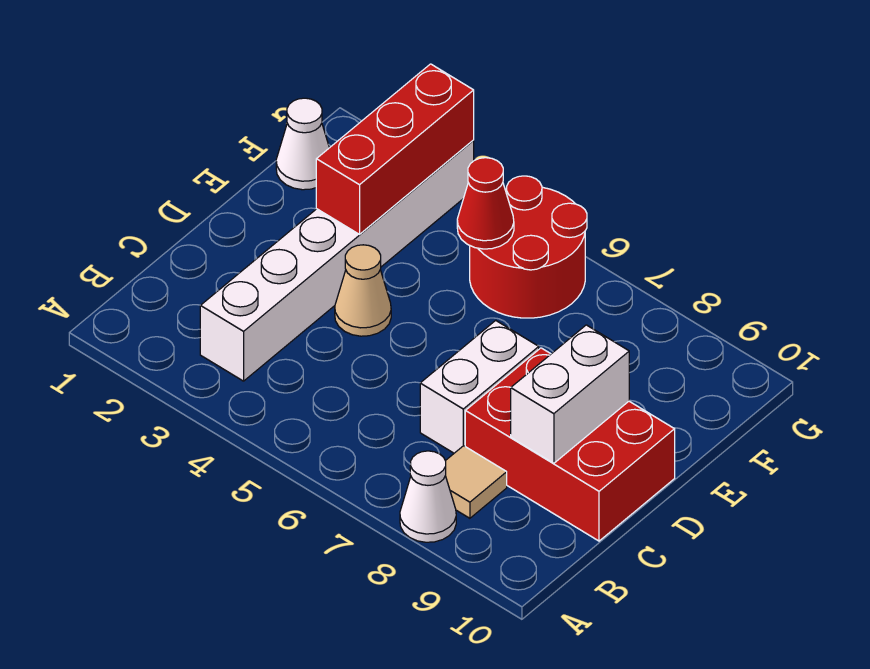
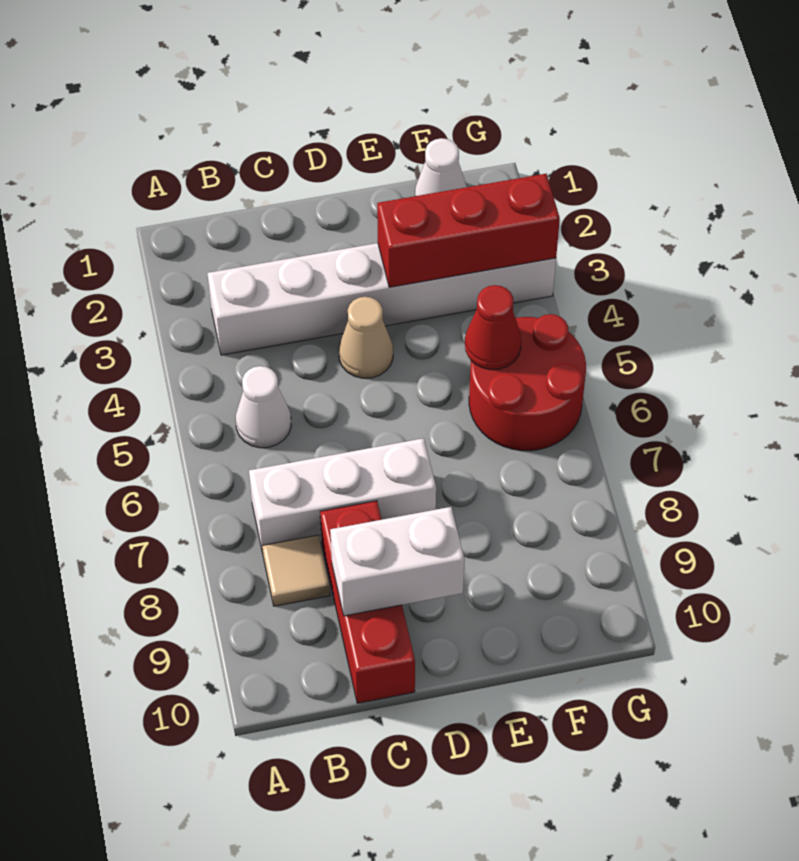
white 1x1 cone [400,451,456,542] -> white 1x1 cone moved to [236,366,291,448]
white 1x2 brick [420,320,539,453] -> white 1x3 brick [249,438,436,552]
red 2x3 brick [465,348,675,541] -> red 1x3 brick [320,501,415,703]

